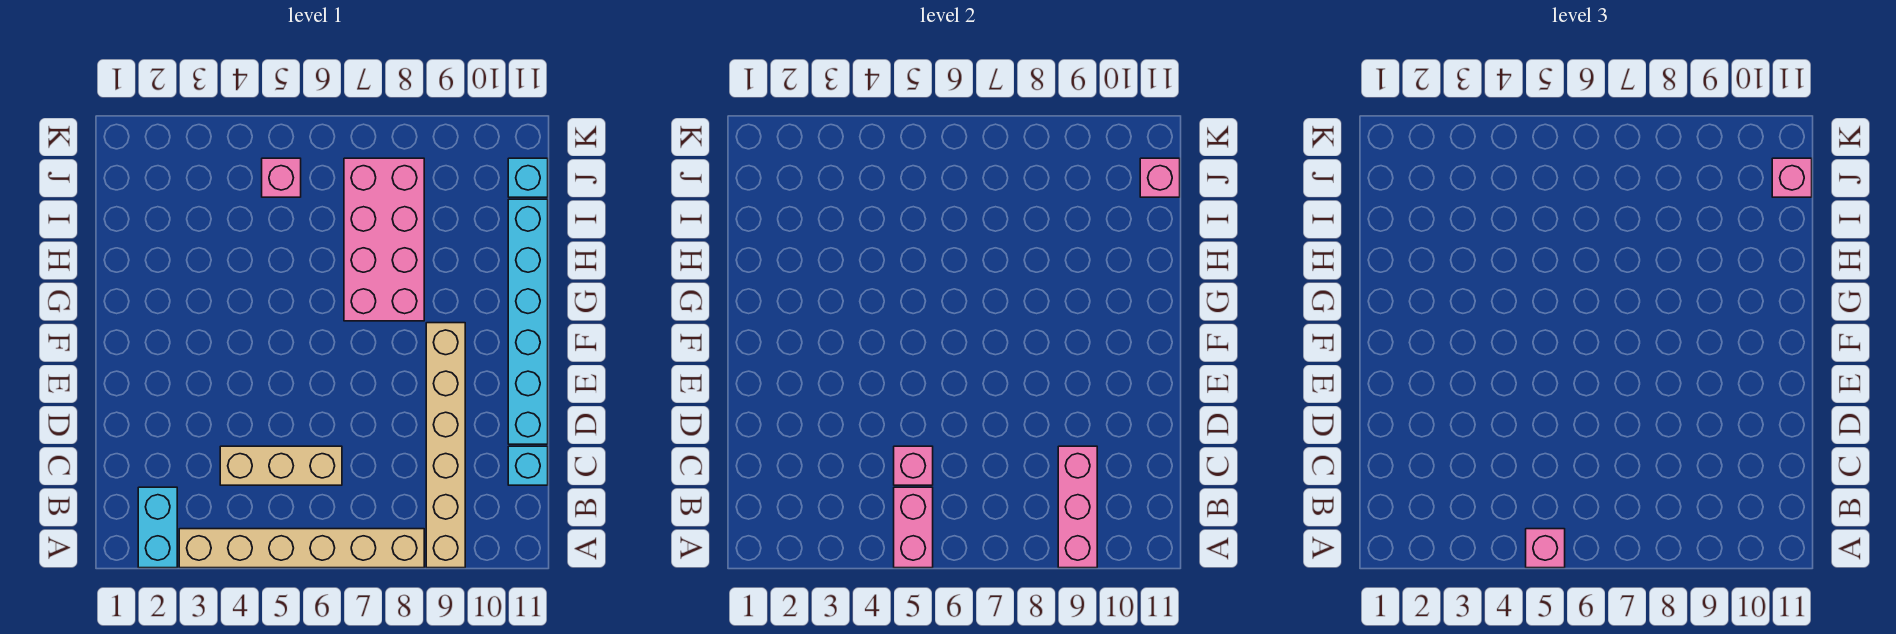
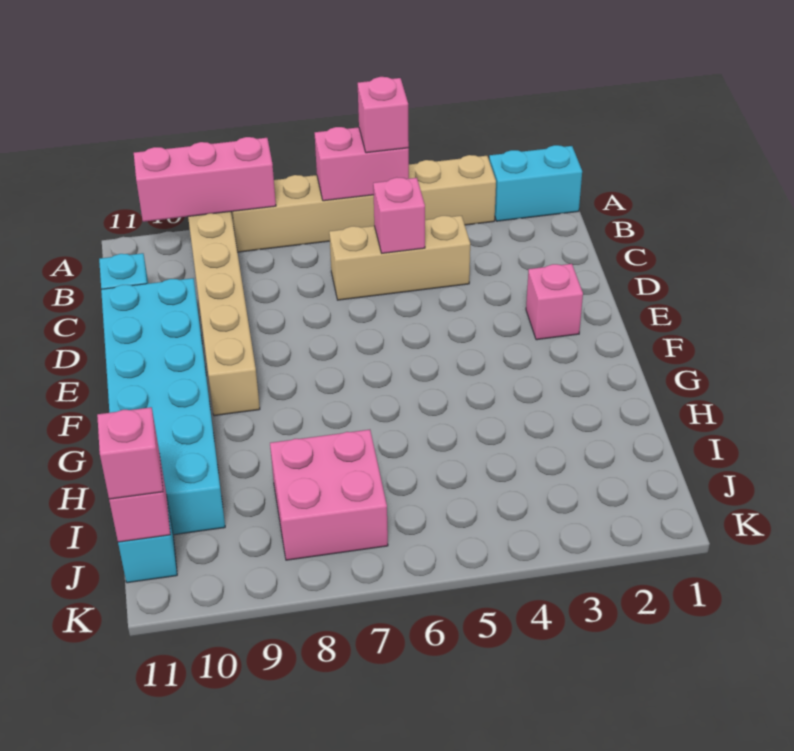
cyan 1x2 brick [138,487,177,568] -> cyan 1x2 brick turned to [489,145,582,221]
pink 1x2 brick [894,487,933,568] -> pink 1x2 brick turned to [315,127,409,201]
pink 1x3 brick [1058,446,1097,568] -> pink 1x3 brick turned to [134,137,276,222]
cyan 1x6 brick [508,199,548,444] -> cyan 2x6 brick [101,278,225,535]
pink 2x4 brick [344,158,424,321] -> pink 2x2 brick [270,430,388,560]
pink 1x1 brick [262,158,301,197] -> pink 1x1 brick moved to [526,264,583,340]

